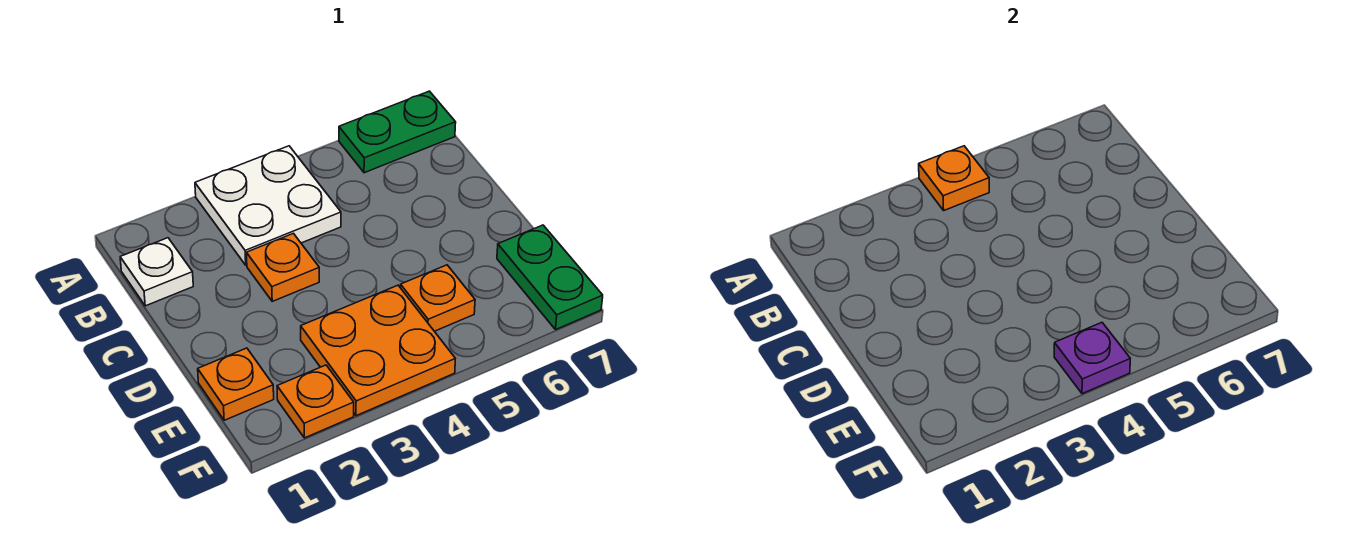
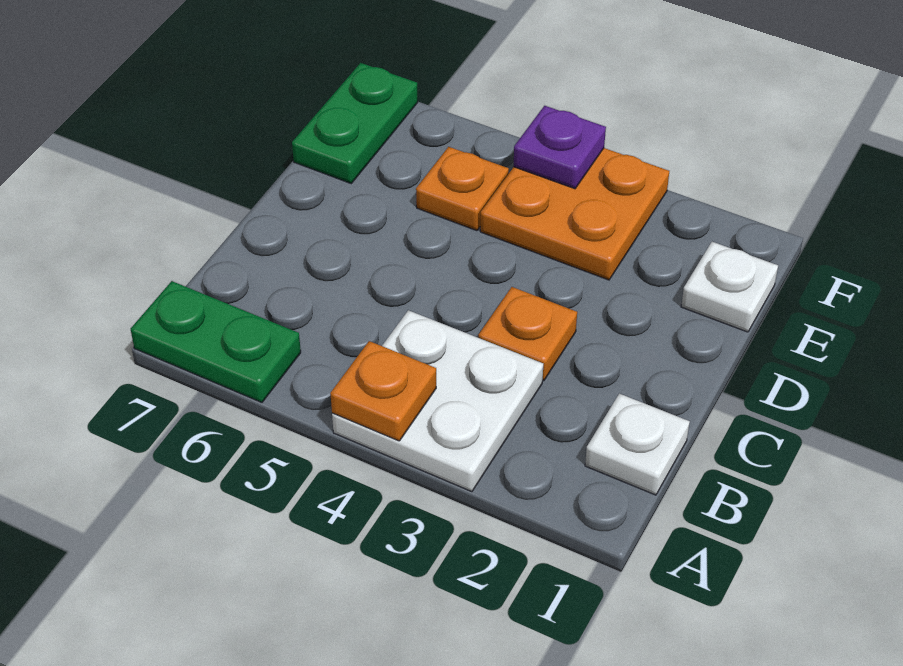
orange 1x1 plate [198,348,274,420] -> white 1x1 plate [681,242,778,332]
orange 1x1 plate [277,365,354,438] -> none

